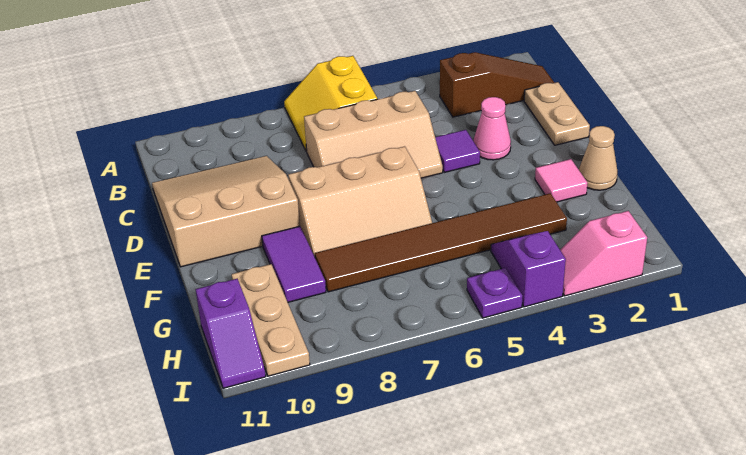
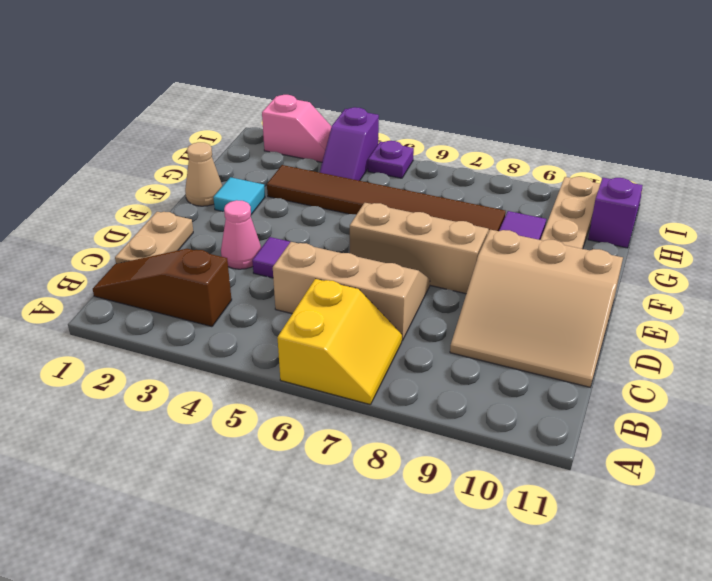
pink 1x1 tile [535,159,588,202] -> cyan 1x1 tile [213,177,265,215]

